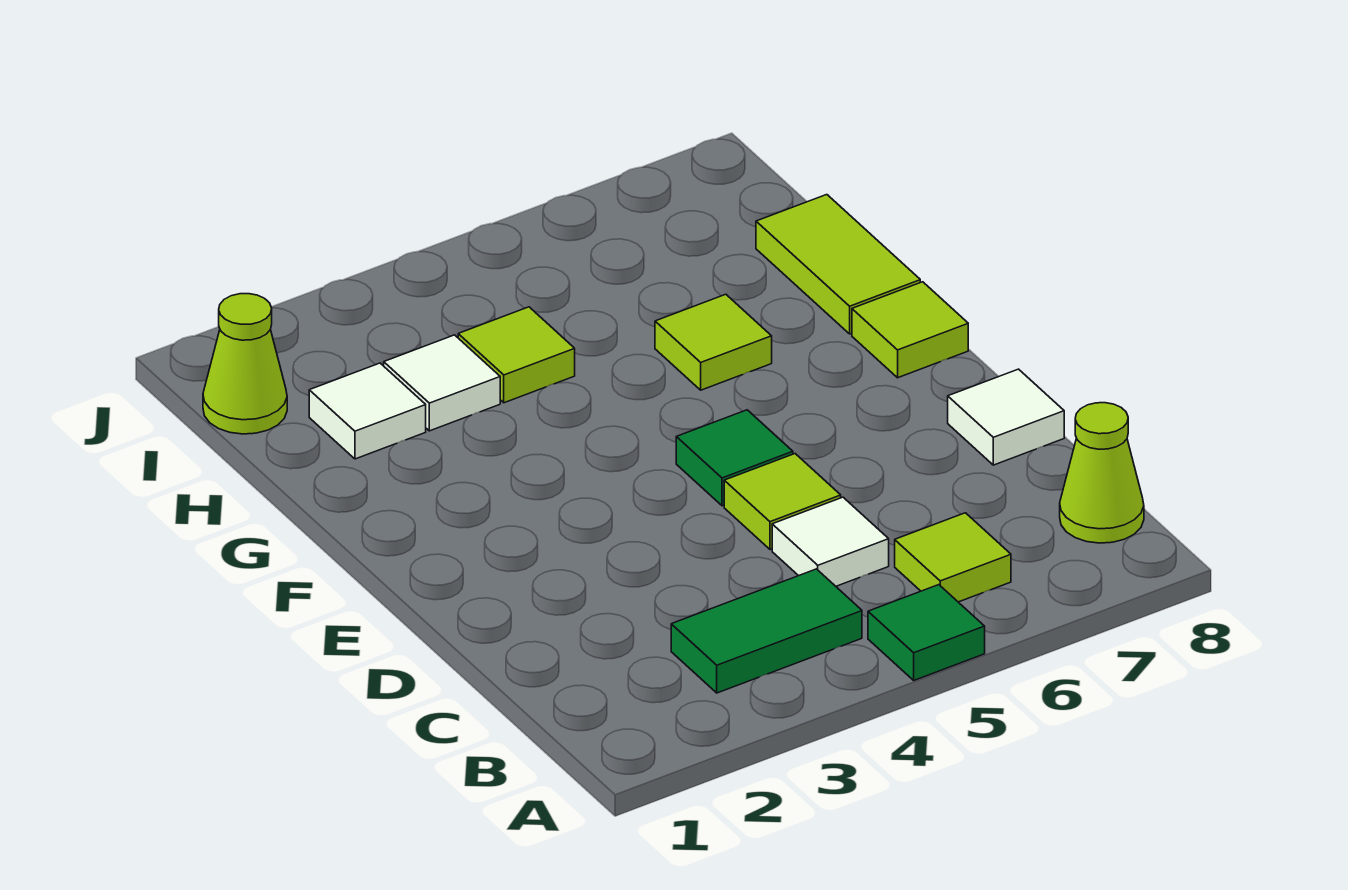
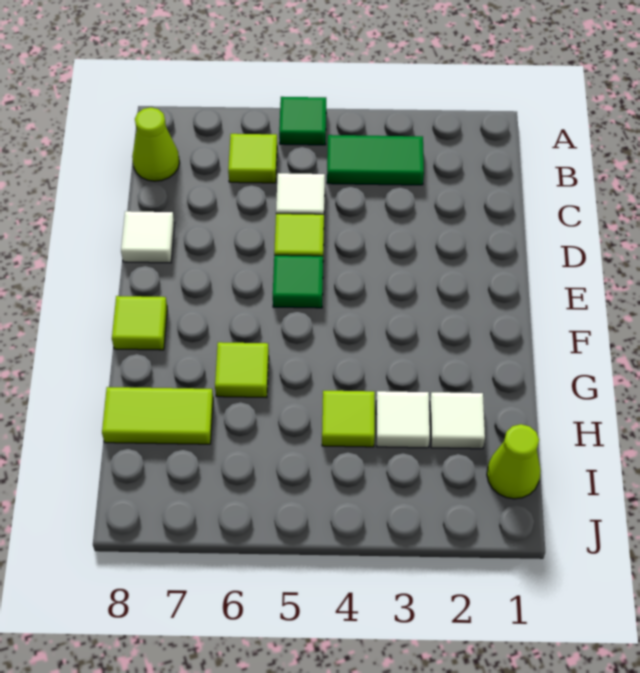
lime 1x2 tile [756,195,920,334] -> lime 1x2 tile turned to [102,387,213,444]

